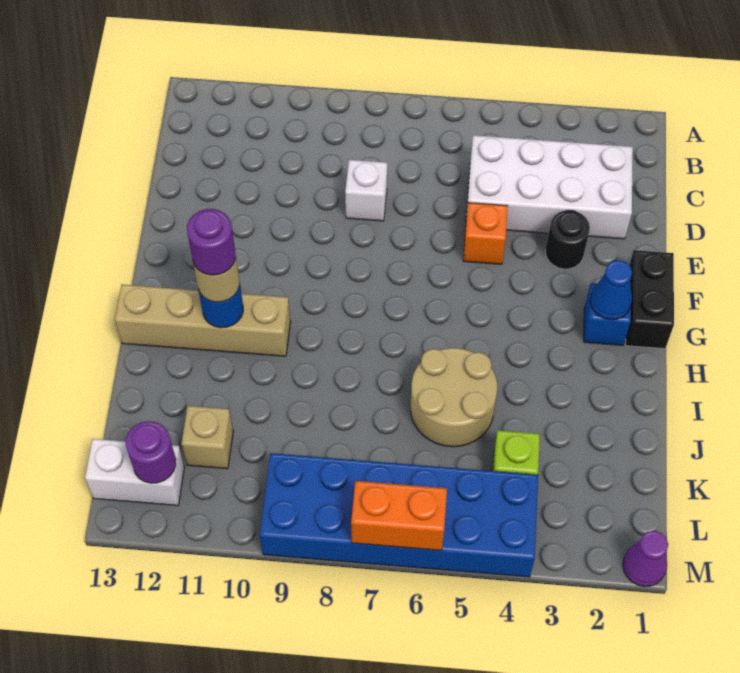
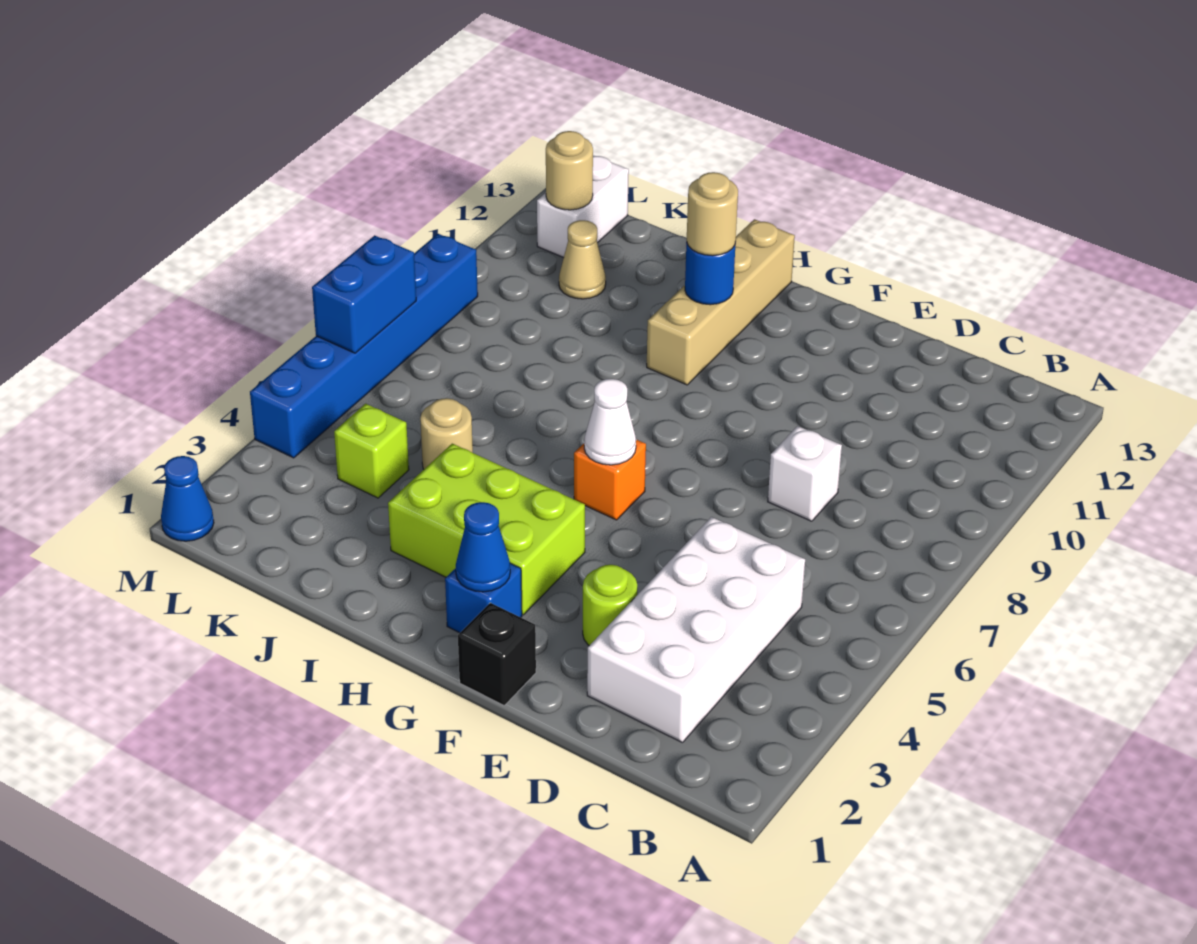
black 1x1 round brick [545,210,590,269] -> lime 1x1 round brick [583,565,637,646]
orange 1x1 brick [463,203,507,264] -> orange 1x1 brick moved to [574,440,646,520]
black 1x2 brick [625,250,674,349] -> black 1x1 brick [458,603,536,705]
none -> lime 2x3 brick [388,444,585,615]
none -> white 1x1 cone [584,379,636,465]
purple 1x1 round brick [187,209,236,275] -> none
tan 2x2 round brick [411,348,497,447] -> tan 1x1 round brick [420,398,473,470]
tan 1x1 brick [181,406,233,469] -> tan 1x1 cone [559,220,606,299]
blue 2x6 brick [260,453,538,577] -> blue 1x6 brick [250,234,478,458]
purple 1x1 round brick [126,421,176,483] -> tan 1x1 round brick [546,131,593,210]
purple 1x1 cone [623,531,668,587] -> blue 1x1 cone [161,456,214,541]
orange 1x2 brick [351,481,447,550] -> blue 1x2 brick [312,235,416,353]

